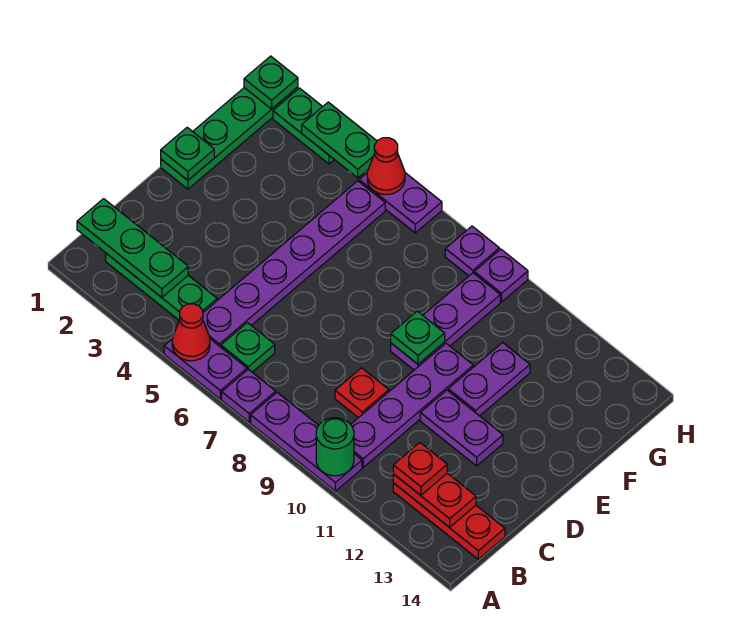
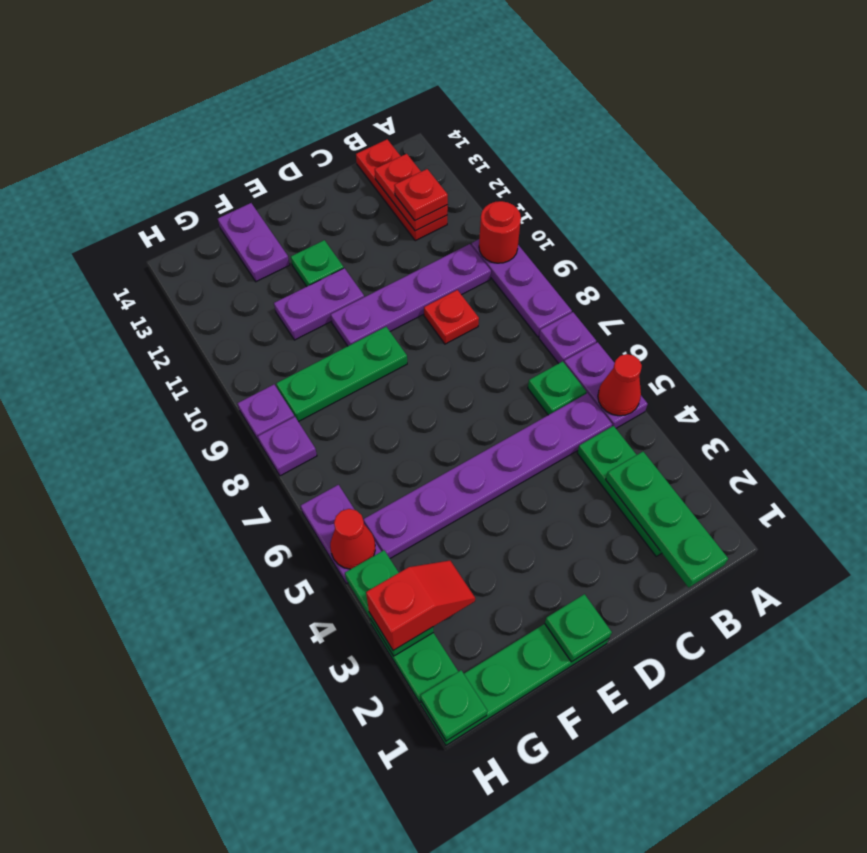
green 1x1 round brick [316,418,354,476] -> red 1x1 round brick [479,201,521,263]
purple 1x2 plate [420,390,503,466] -> purple 1x2 plate moved to [218,203,290,282]
purple 1x3 plate [391,273,500,370] -> green 1x3 plate [276,327,407,422]
green 1x1 plate [391,311,445,364] -> green 1x1 plate moved to [291,240,344,286]
none -> red 1x2 slope [366,561,475,650]

